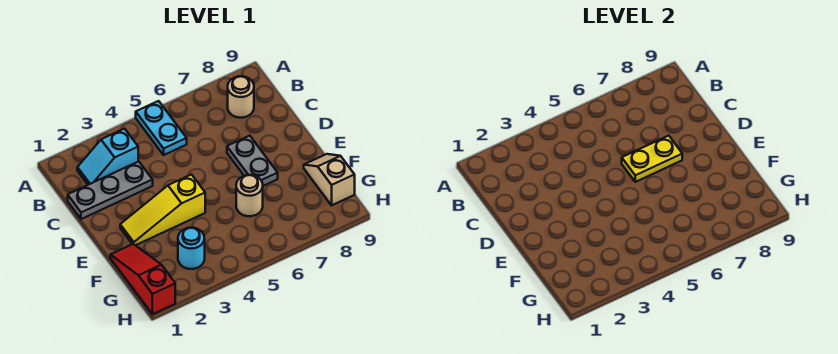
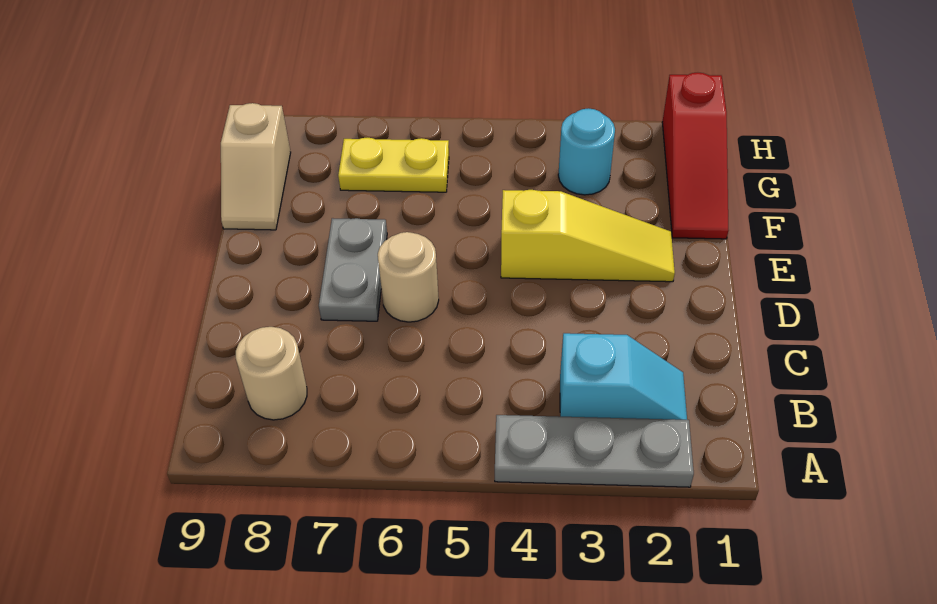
cyan 1x2 plate [136,101,187,155] -> none
grey 1x3 plate [68,161,153,219] -> grey 1x3 plate moved to [495,415,694,487]
yellow 1x2 plate [622,136,682,182] -> yellow 1x2 plate moved to [338,137,449,192]
tan 1x1 round brick [236,175,263,216] -> tan 1x1 round brick moved to [378,232,439,322]

